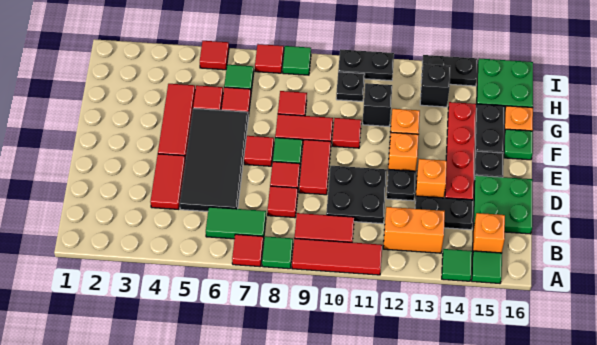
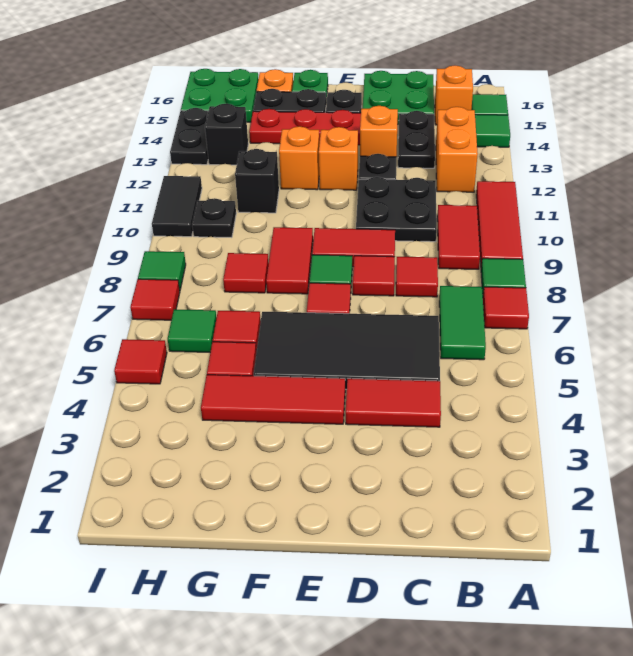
red 1x1 tile [332,118,361,148] -> none
black 1x2 plate [338,49,394,81] -> black 1x2 tile [152,176,202,237]

